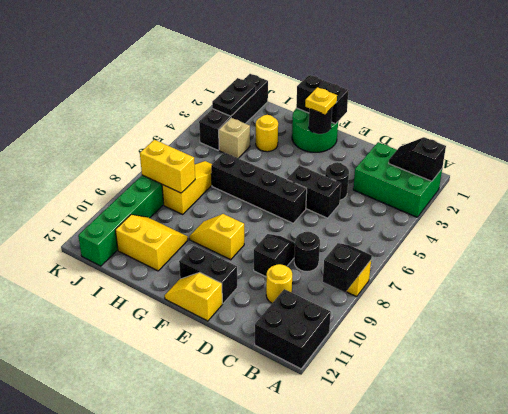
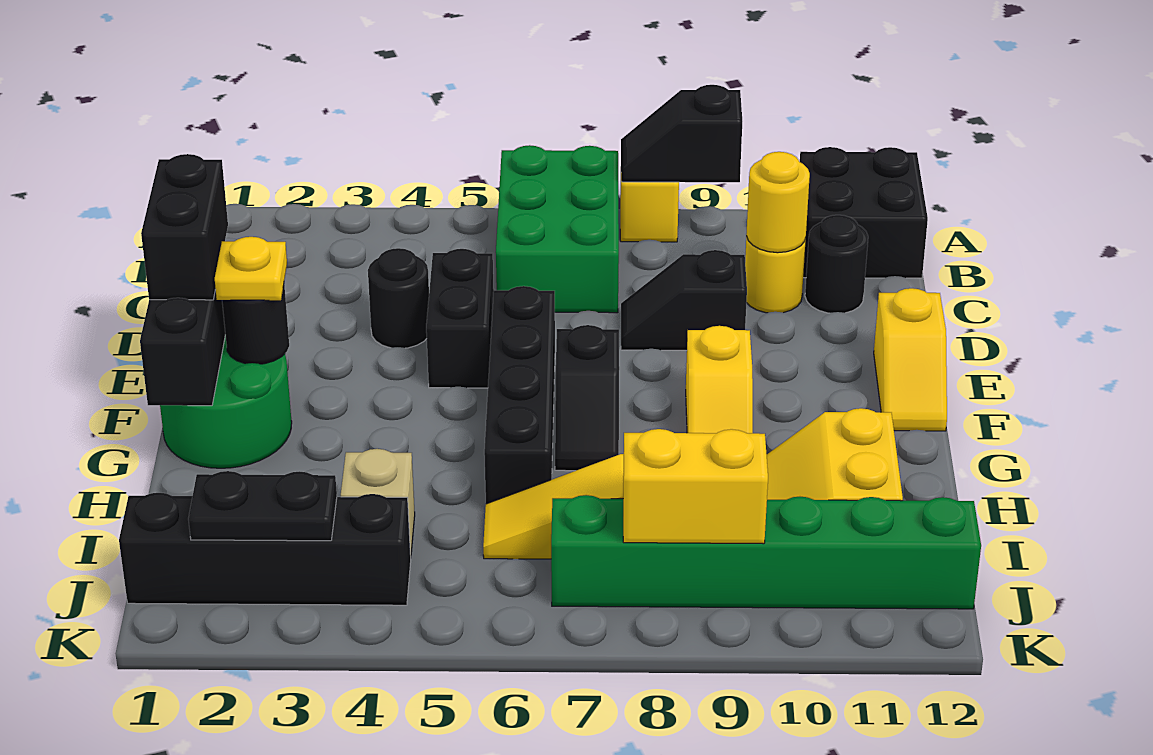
green 2x3 brick [353,142,442,217] -> green 2x3 brick moved to [496,145,619,313]
black 1x2 slope [389,137,446,181] -> black 1x2 slope moved to [555,325,619,471]
black 1x1 round brick [294,232,320,272] -> black 1x1 round brick moved to [805,215,868,313]
black 1x2 brick [179,246,237,303] -> black 1x2 brick moved to [141,154,228,300]
yellow 1x1 round brick [256,115,278,152] -> yellow 1x1 round brick moved to [746,152,810,253]
yellow 1x2 brick [140,140,195,193] -> yellow 1x2 brick turned to [623,429,768,544]

